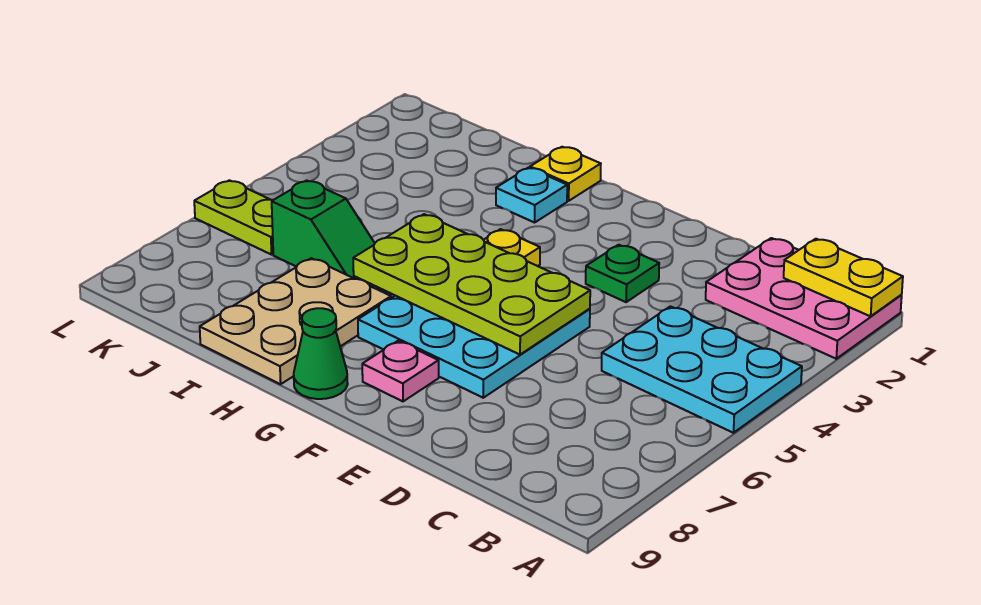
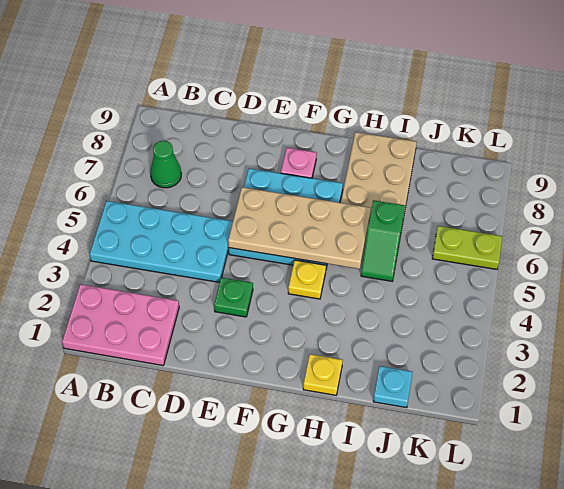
yellow 1x2 plate [784,239,903,316] -> none
cyan 2x3 plate [602,306,802,433] -> cyan 2x4 plate [90,201,233,282]
lime 2x4 plate [353,214,590,355] -> tan 2x4 plate [228,187,371,269]
green 1x1 cone [294,308,348,399] -> green 1x1 cone moved to [150,141,181,188]
cyan 1x1 plate [496,168,567,223] -> cyan 1x1 plate moved to [373,366,413,408]
green 1x2 slope [272,180,375,283] -> green 1x2 slope turned to [361,200,405,281]

